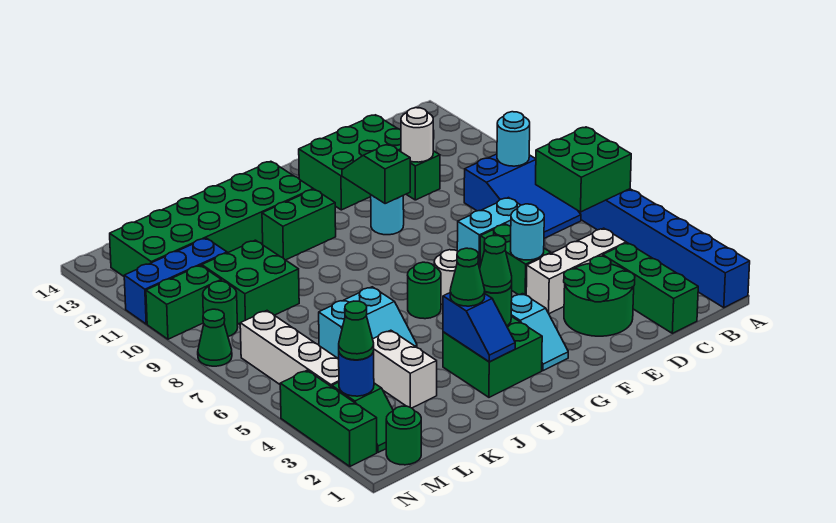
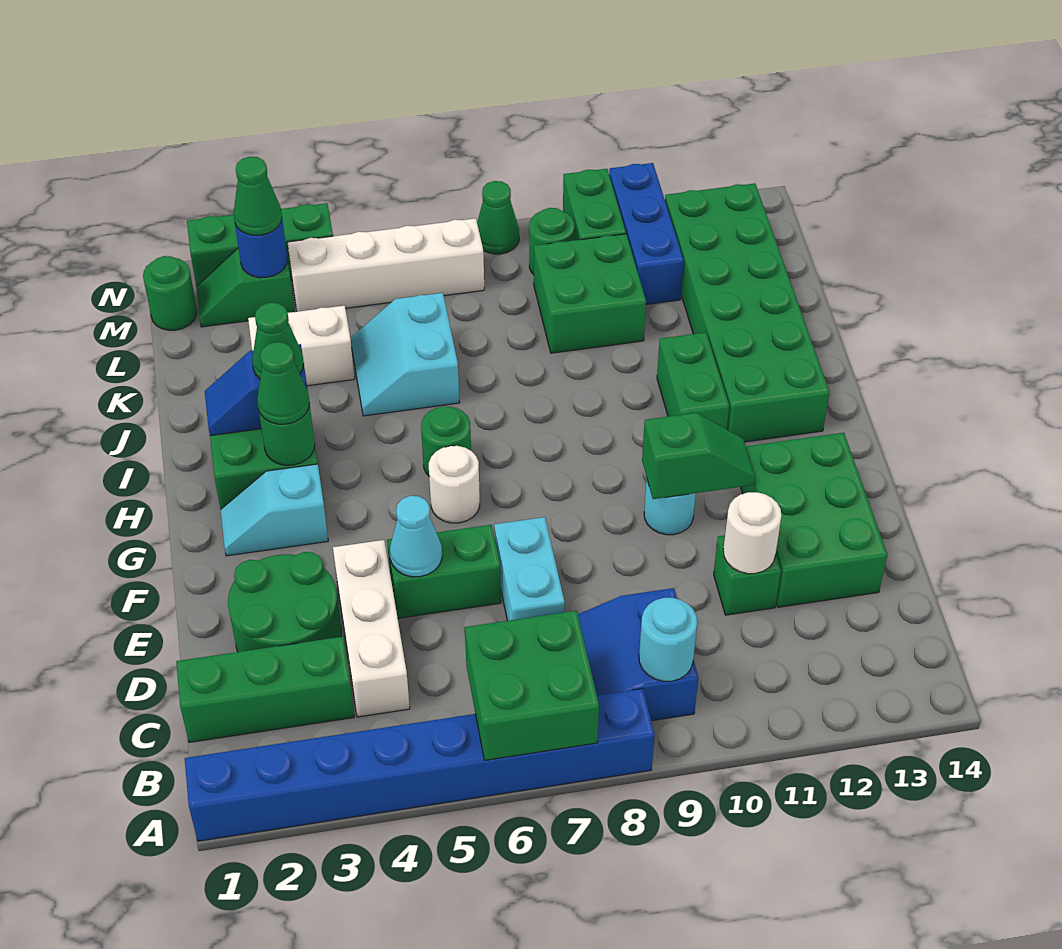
cyan 1x1 round brick [511,204,544,260] -> cyan 1x1 cone [390,496,442,577]

